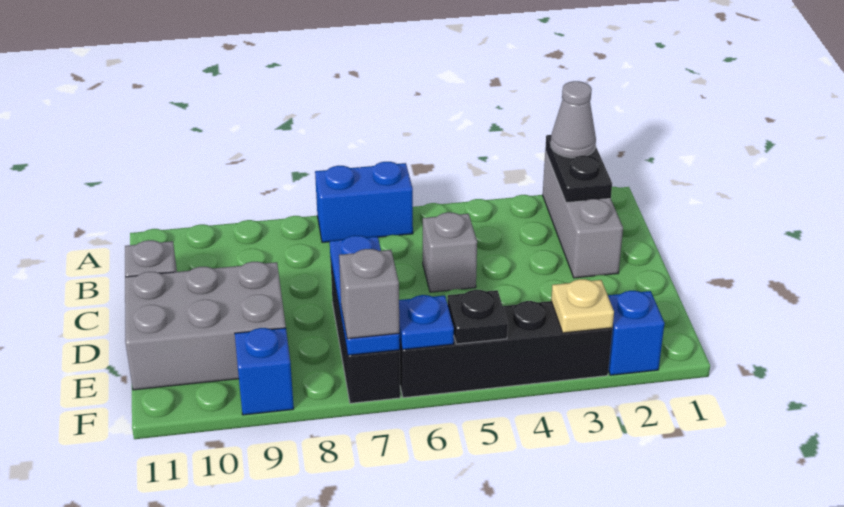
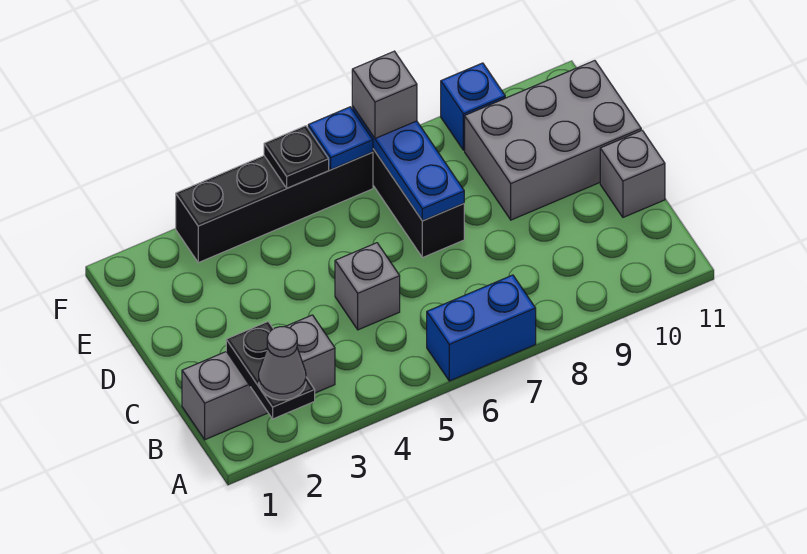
grey 1x3 brick [543,152,623,278] -> grey 1x3 brick turned to [182,315,335,440]
blue 1x1 brick [608,291,665,375] -> none
tan 1x1 plate [551,279,614,333] -> none

